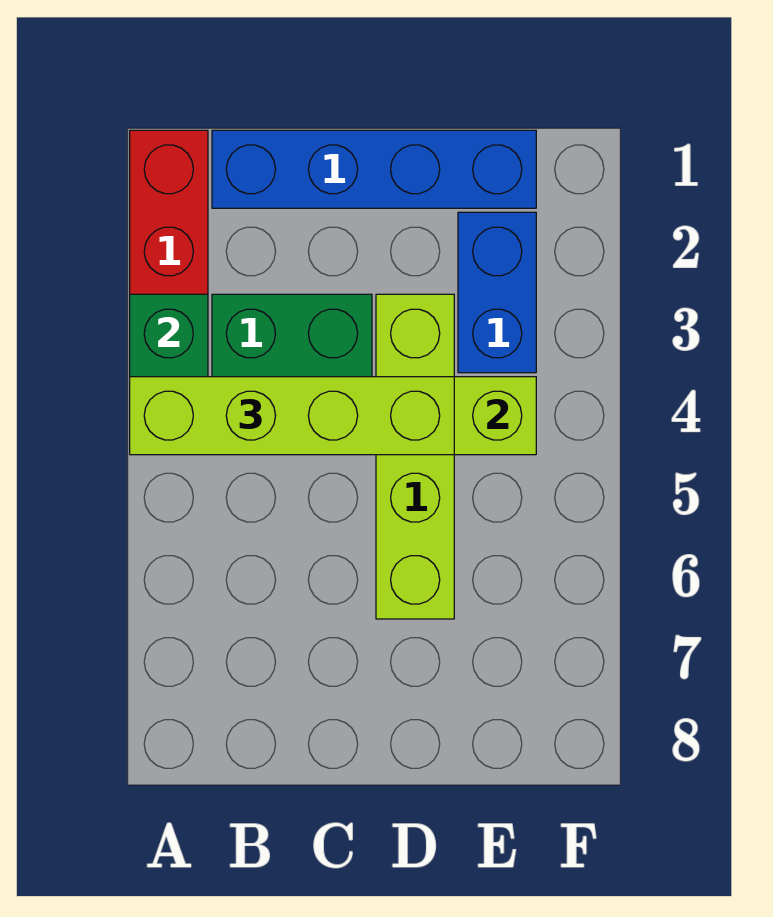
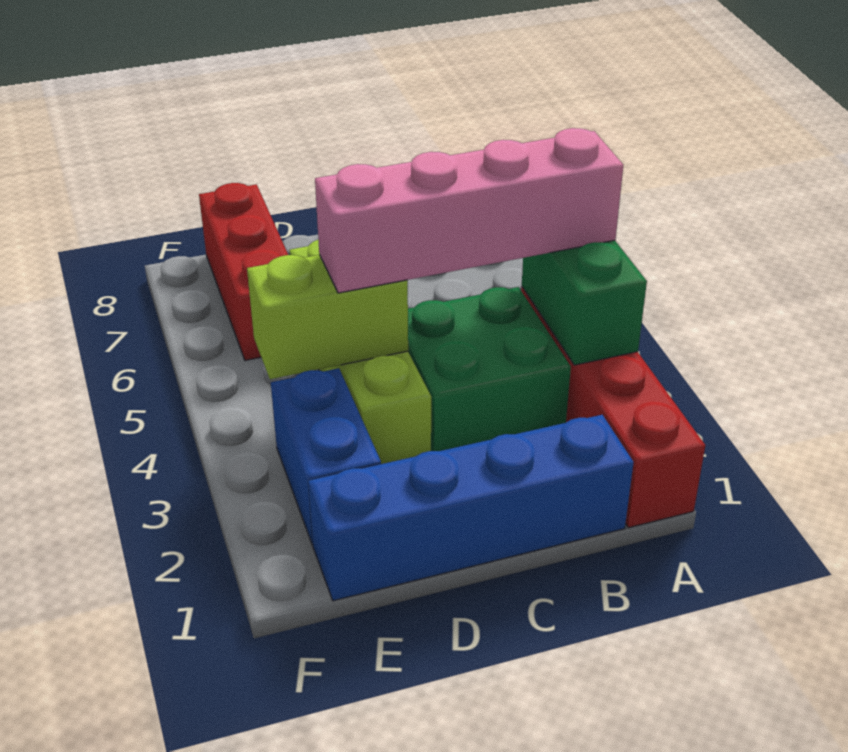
lime 1x4 brick [130,377,454,455] -> pink 1x4 brick [315,128,623,293]
none -> red 1x3 brick [199,183,288,361]

